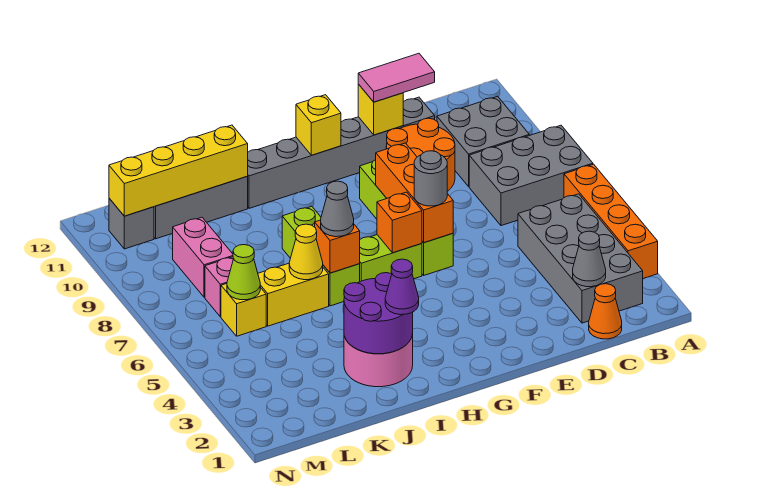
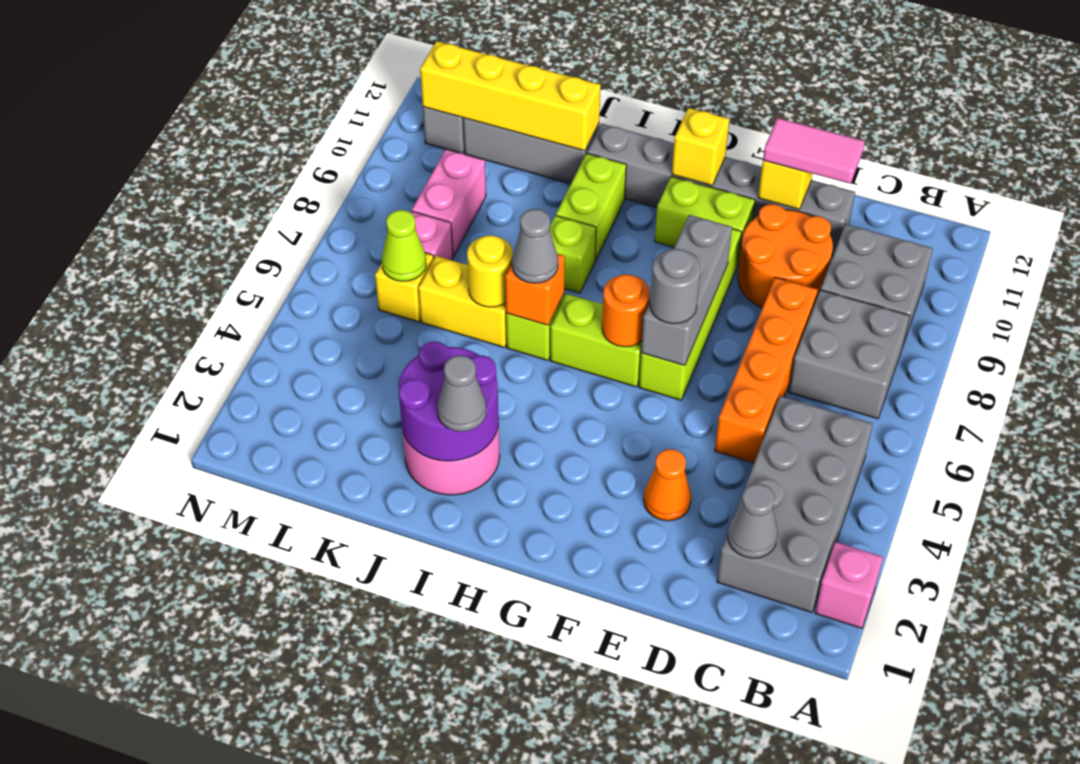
none -> pink 1x1 brick [815,542,883,628]
orange 1x4 brick [564,164,658,278] -> orange 1x4 brick moved to [715,277,818,463]
grey 2x3 brick [469,125,593,226] -> grey 2x2 brick [789,290,910,419]
orange 1x1 cone [589,284,622,339] -> orange 1x1 cone moved to [644,449,691,521]
orange 1x3 brick [376,143,453,243] -> grey 1x3 brick [641,215,732,366]
none -> lime 1x2 brick [655,177,755,264]
orange 1x1 brick [377,192,422,253] -> orange 1x1 round brick [602,275,650,347]
purple 1x1 cone [385,259,419,315] -> grey 1x1 cone [437,356,486,432]
none -> lime 1x2 brick [556,153,626,261]
yellow 1x1 cone [289,224,323,280] -> yellow 1x1 round brick [467,236,513,307]

